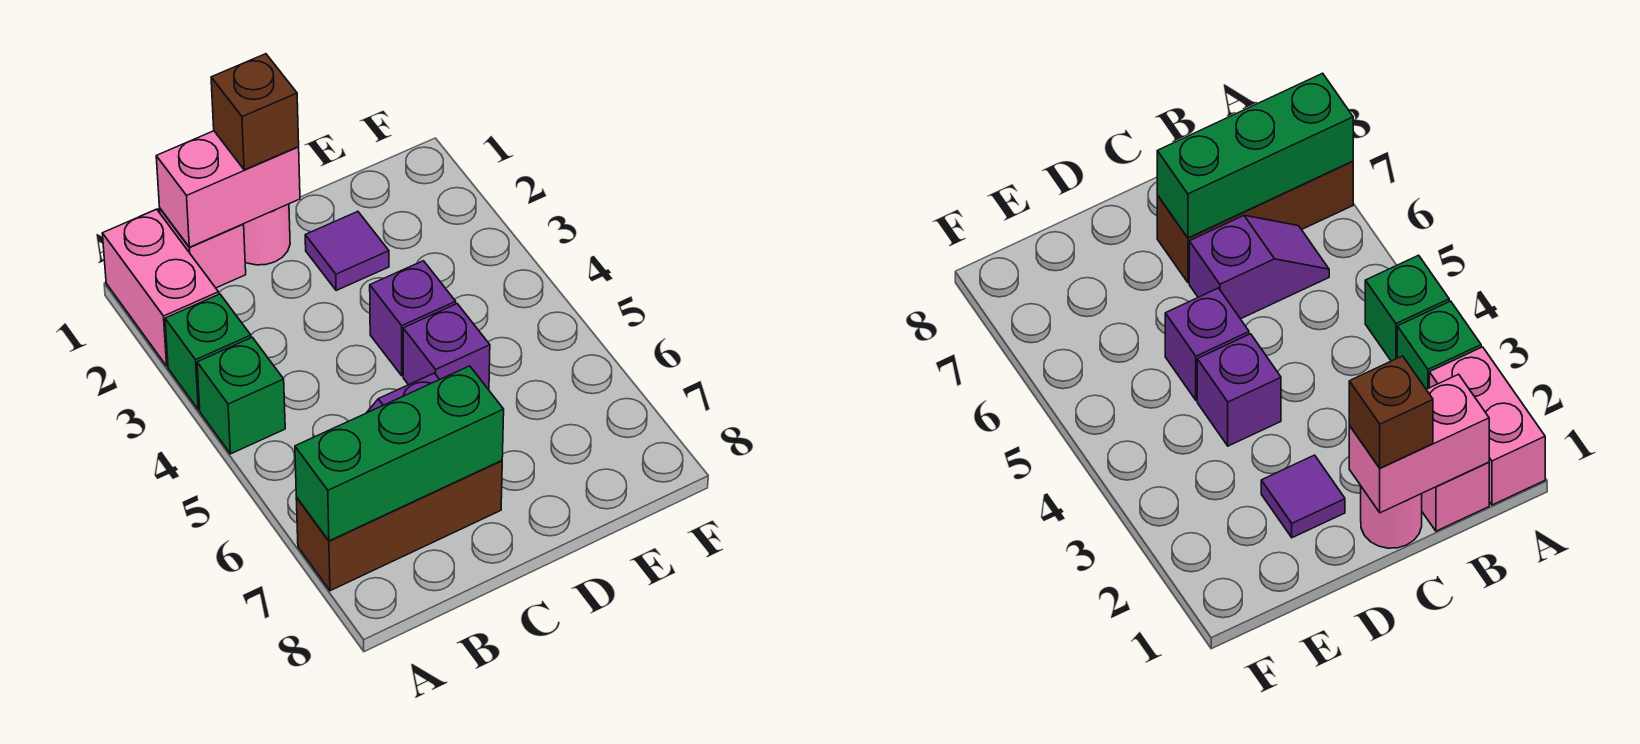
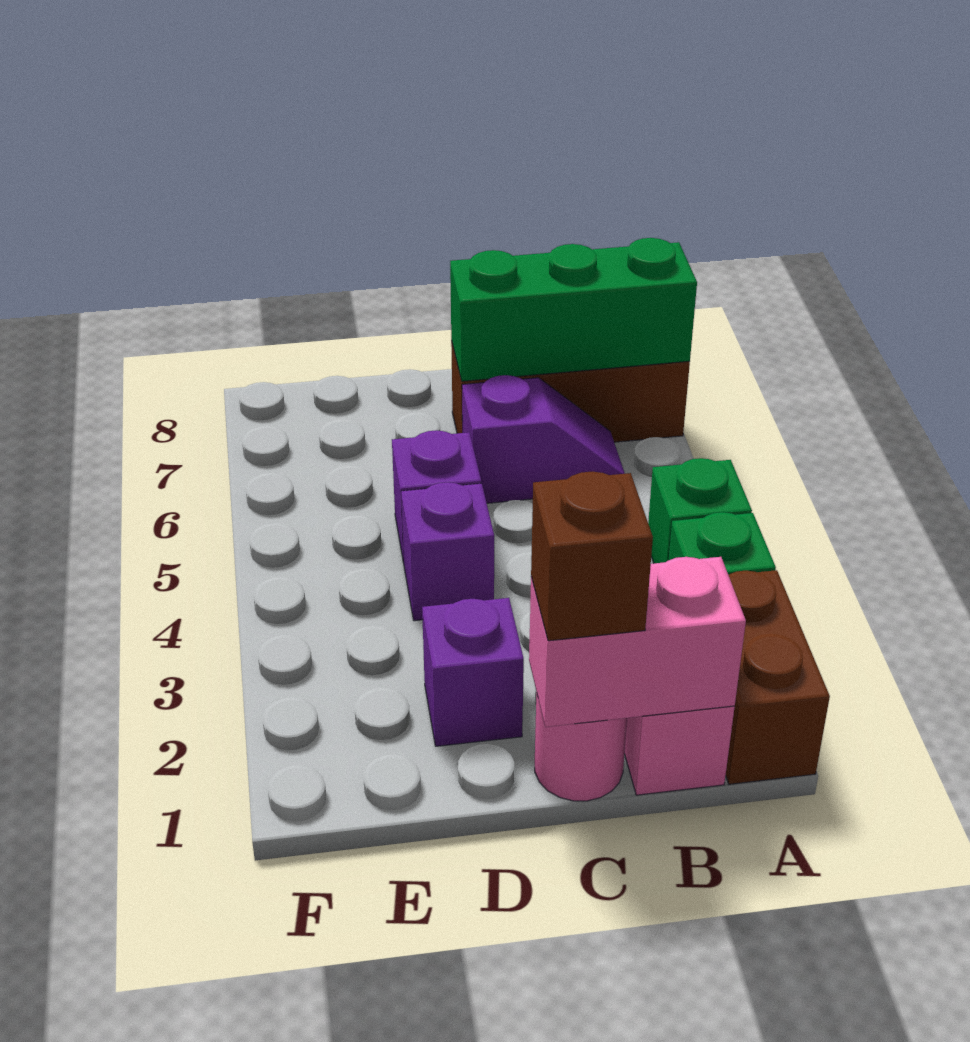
pink 1x2 brick [102,209,219,366] -> brown 1x2 brick [726,570,830,784]
purple 1x1 tile [305,212,389,290] -> purple 1x1 brick [422,598,524,746]

